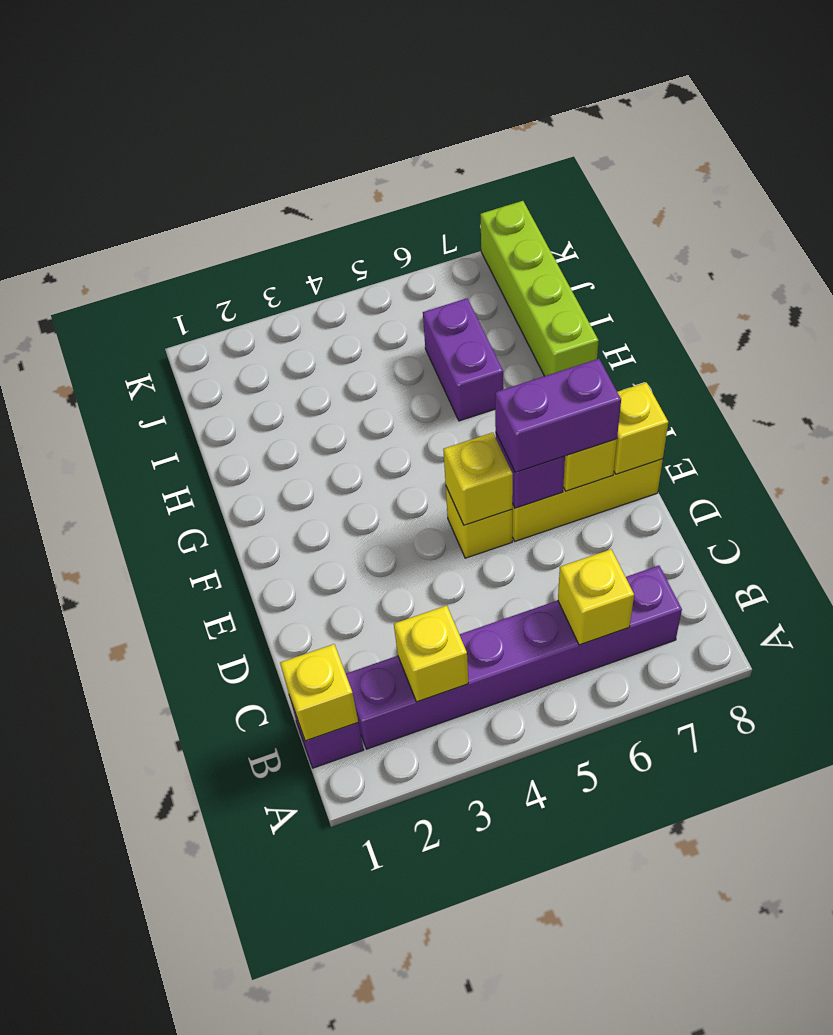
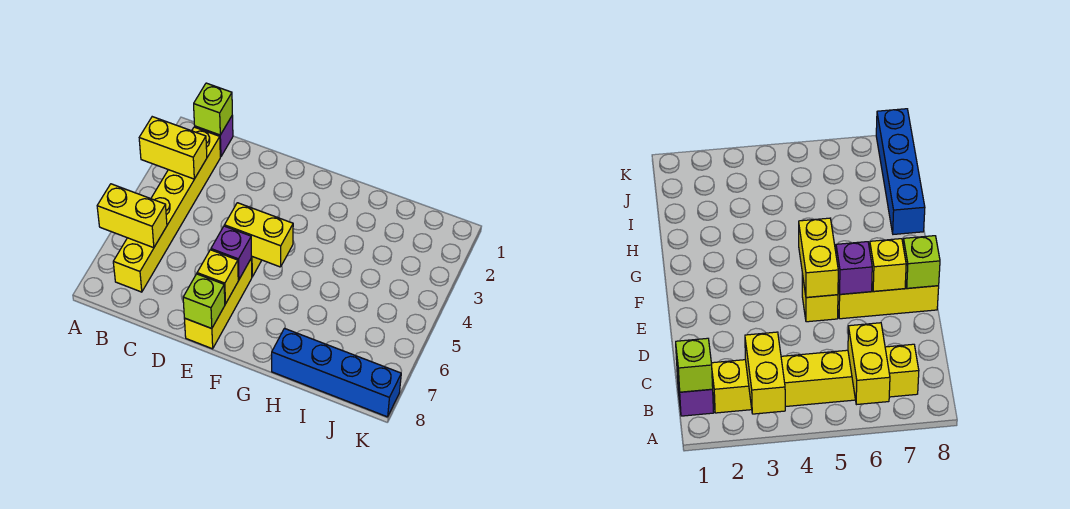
yellow 1x1 brick [280,644,358,741] -> lime 1x1 brick [194,83,232,135]
purple 1x6 brick [346,566,682,749] -> yellow 1x6 brick [113,127,220,292]
yellow 1x1 brick [394,605,468,702] -> yellow 1x2 brick [139,117,207,179]
yellow 1x1 brick [558,549,634,645] -> yellow 1x2 brick [97,184,167,248]
yellow 1x1 brick [443,433,513,525] -> yellow 1x2 brick [224,203,293,267]
purple 1x2 brick [495,359,621,472] -> none
yellow 1x1 brick [614,382,668,474] -> lime 1x1 brick [183,274,225,329]
purple 1x2 brick [423,298,503,421] -> none
lime 1x4 brick [480,201,599,376] -> blue 1x4 brick [272,328,401,417]

